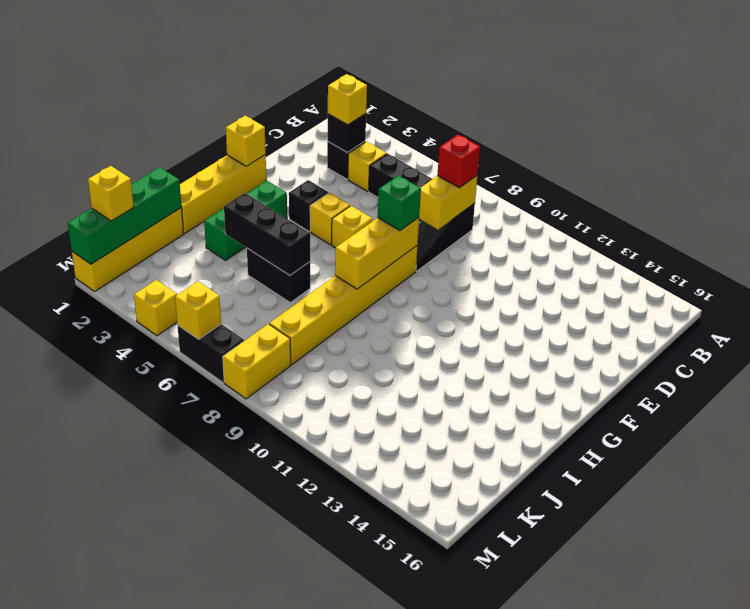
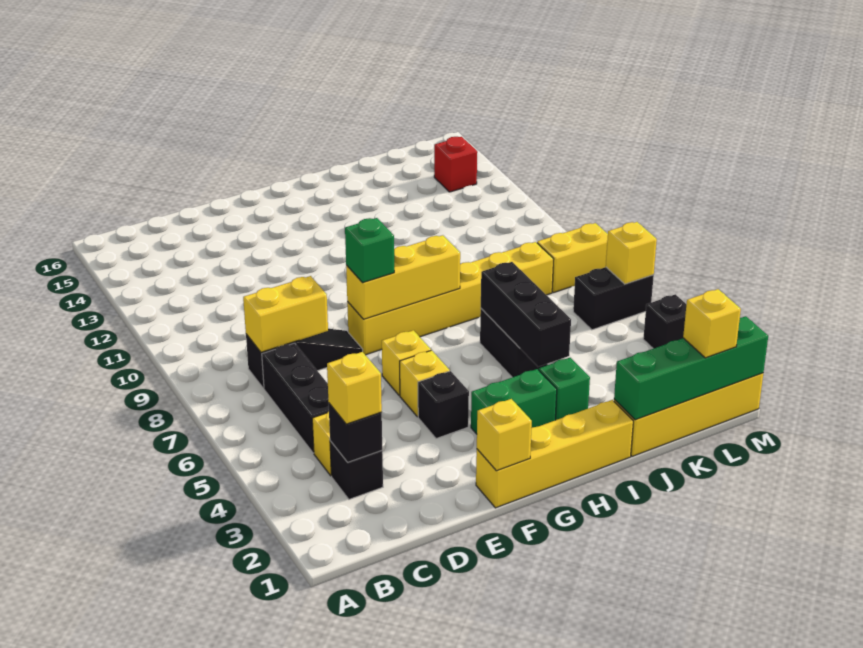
red 1x1 brick [437,135,480,188] -> red 1x1 brick moved to [434,137,477,192]
yellow 1x1 brick [134,280,177,336] -> black 1x1 brick [643,294,686,349]
black 1x2 brick [177,324,244,383] -> black 1x2 brick turned to [573,267,654,330]

